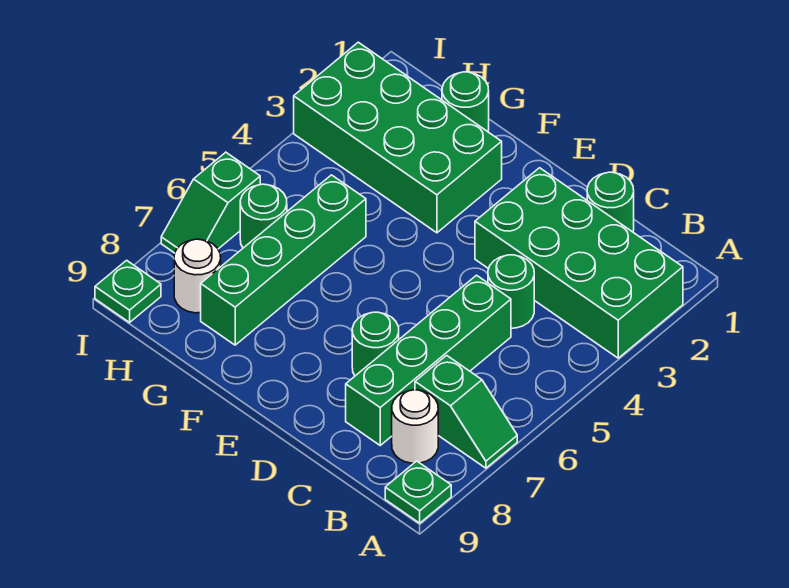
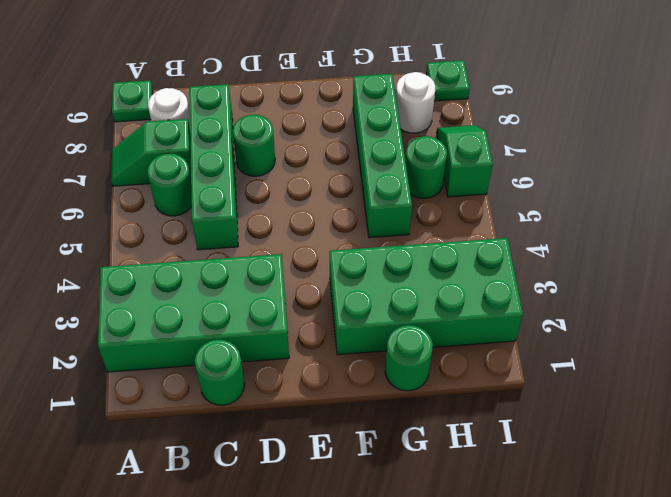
green 1x1 round brick [488,255,534,328] -> green 1x1 round brick moved to [147,154,192,216]

